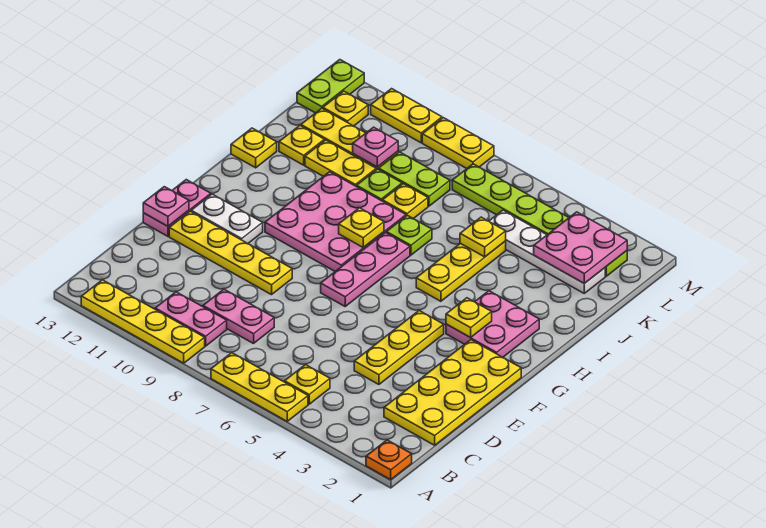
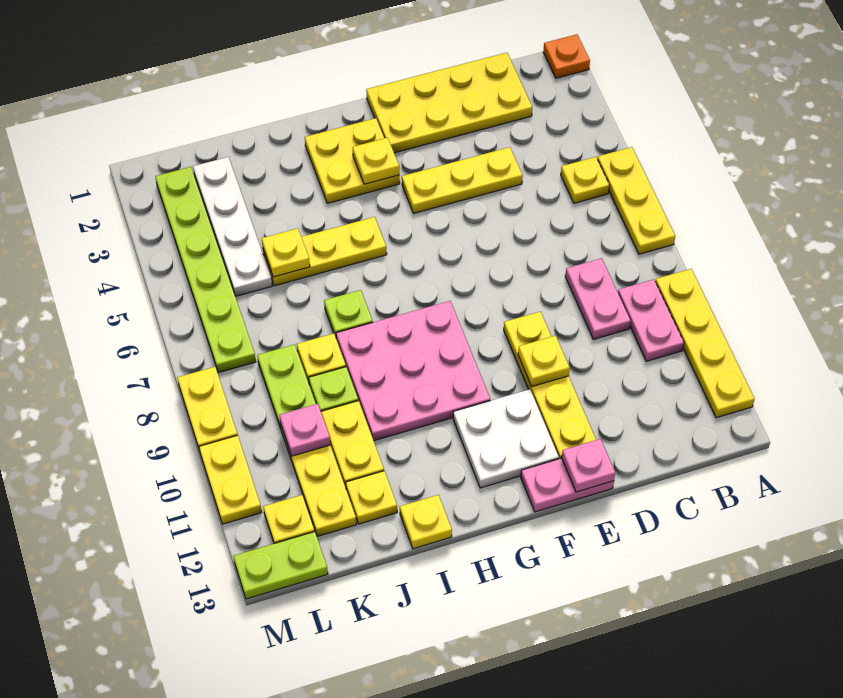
pink 1x3 plate [321,233,410,306] -> none
white 1x2 plate [191,194,263,243] -> white 2x2 plate [453,389,559,488]
pink 2x2 plate [446,291,539,357] -> yellow 2x2 plate [305,118,400,203]
yellow 1x1 plate [339,208,384,248] -> yellow 1x1 plate moved to [518,336,570,386]
pink 2x2 plate [534,212,627,283] -> none

